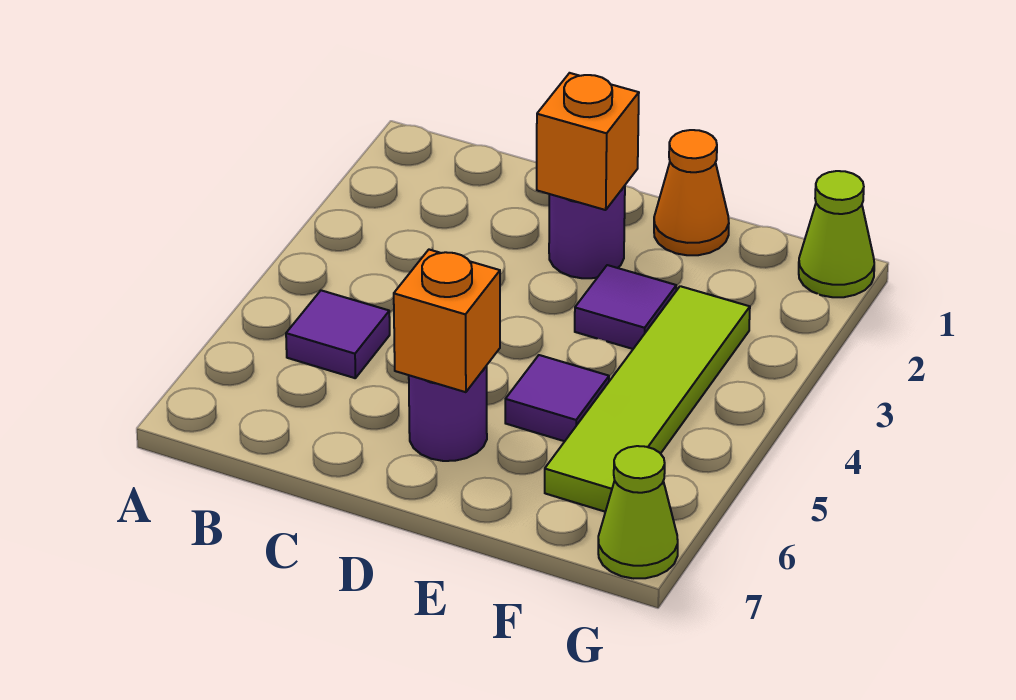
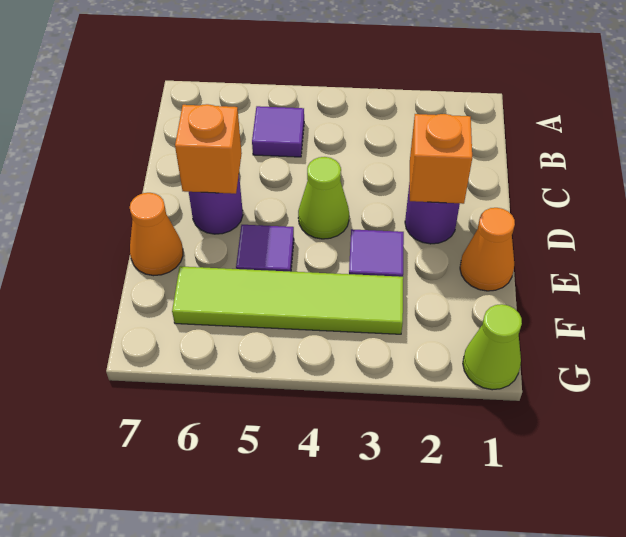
none -> orange 1x1 cone [130,193,183,276]
lime 1x1 cone [598,446,678,578] -> lime 1x1 cone moved to [298,157,349,239]

